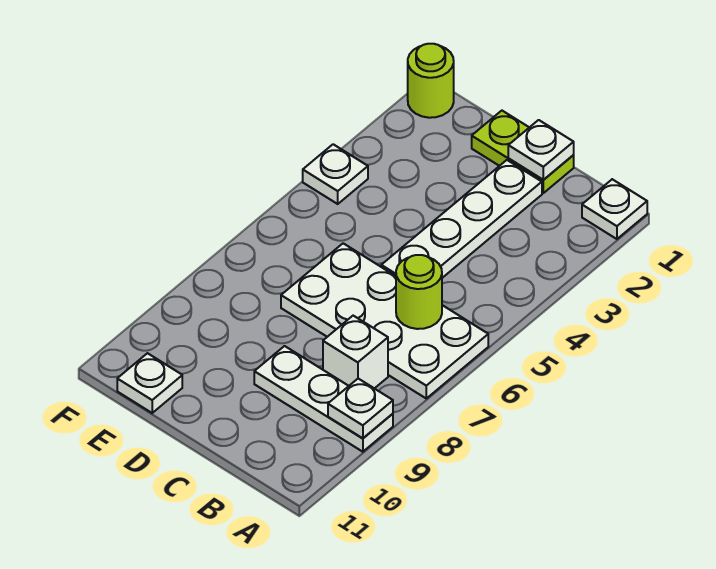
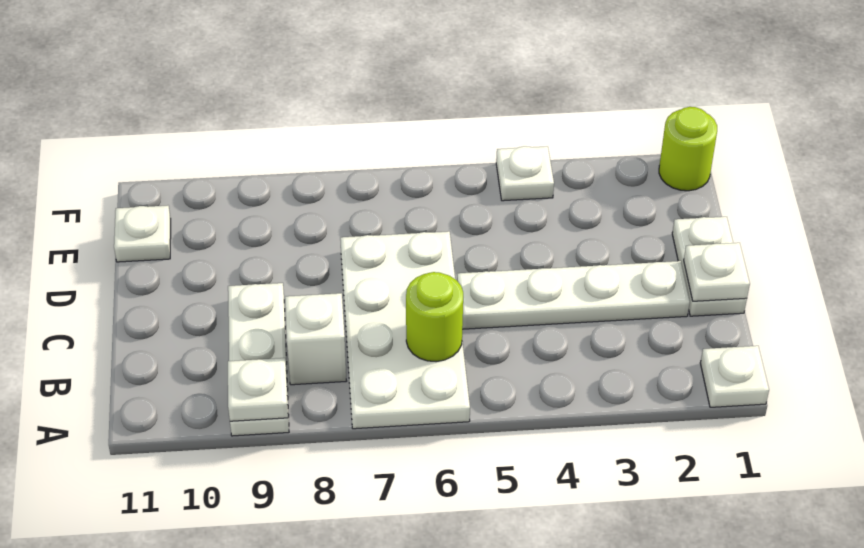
lime 1x2 plate [472,111,574,193] -> white 1x2 plate [672,217,747,316]

